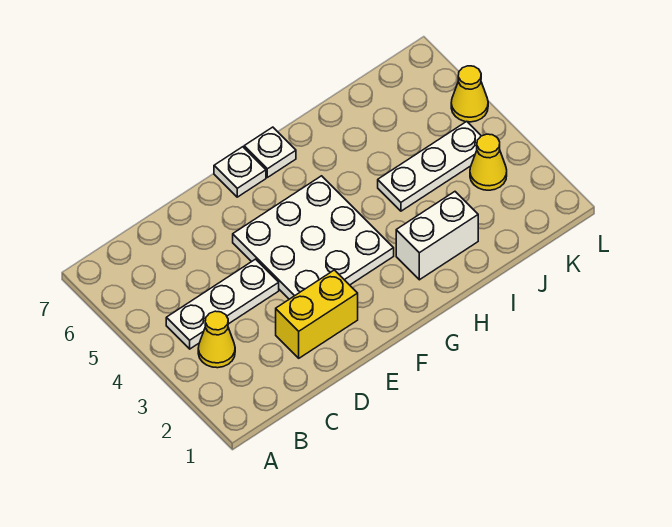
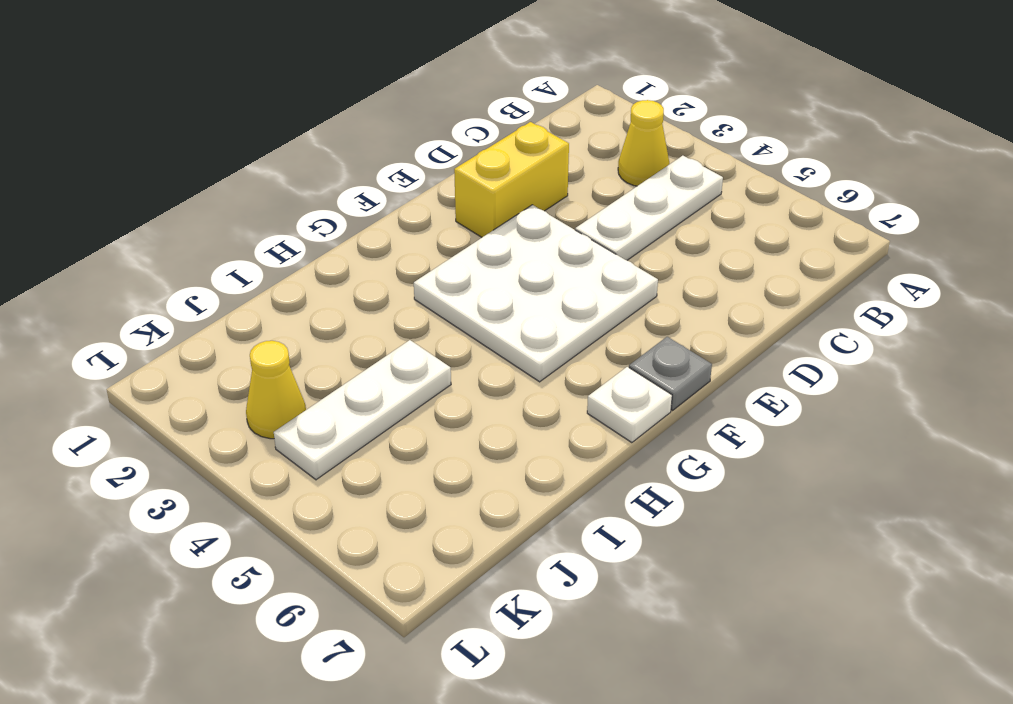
white 1x1 plate [214,147,266,197] -> grey 1x1 plate [629,337,712,410]
white 1x2 brick [396,192,478,280] -> none
yellow 1x1 cone [451,66,488,122] -> none

